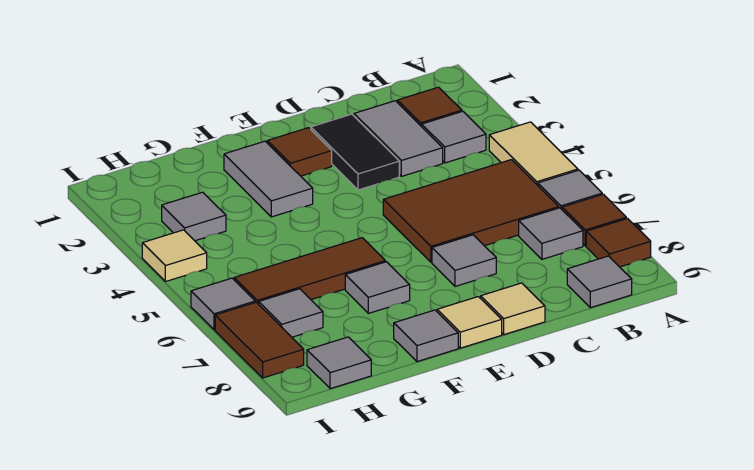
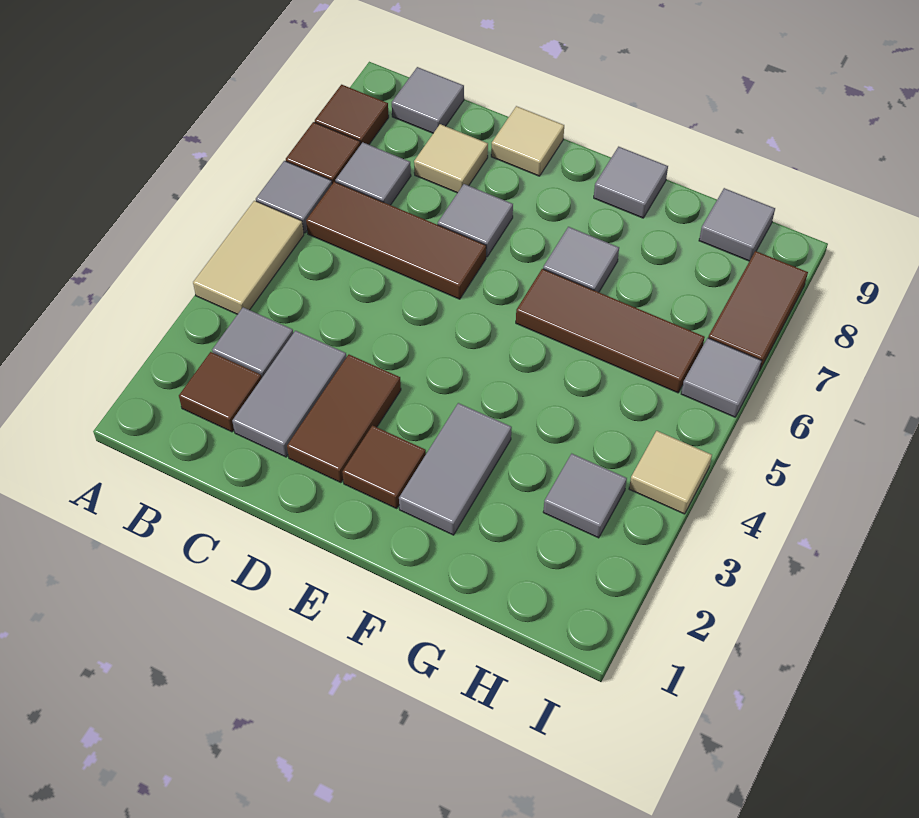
brown 2x3 tile [383,160,559,262] -> brown 1x3 tile [306,182,486,299]
black 1x2 tile [311,114,399,190] -> brown 1x2 tile [287,355,401,483]
tan 1x1 tile [437,297,502,348] -> tan 1x1 tile moved to [414,124,488,193]
grey 1x1 tile [259,289,323,337] -> none

